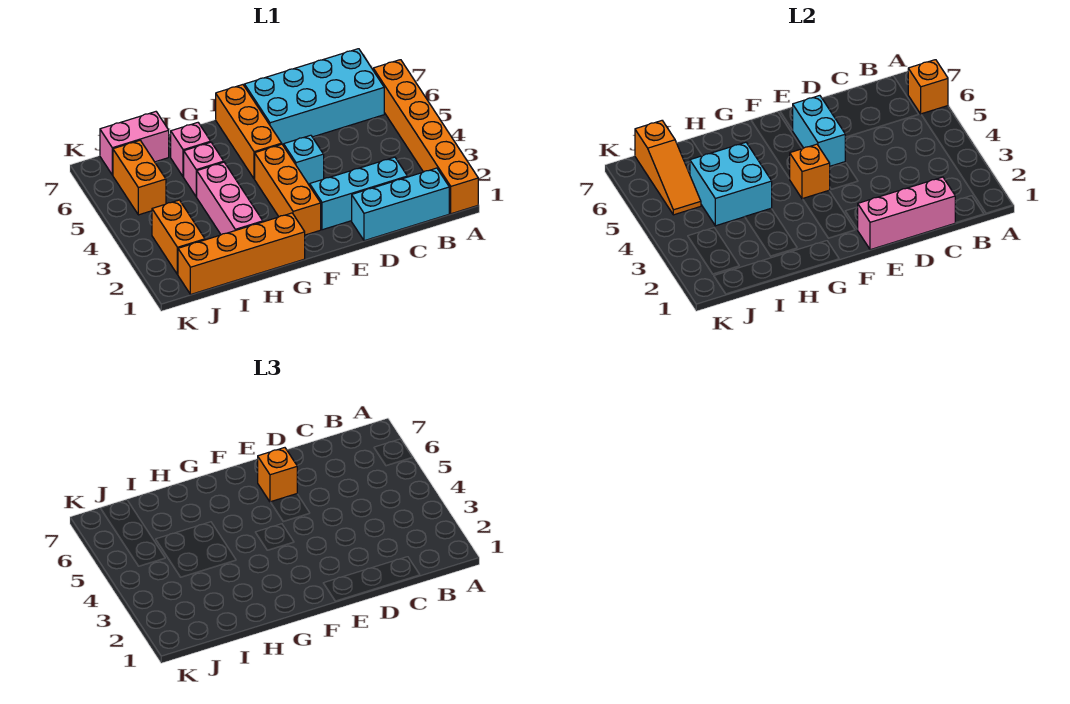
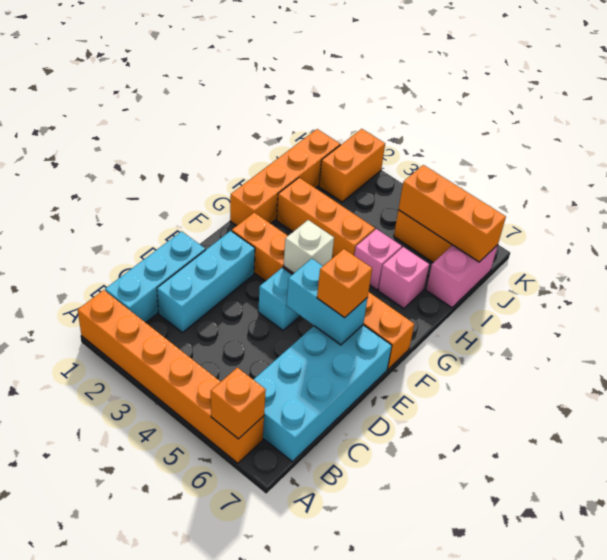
pink 1x3 brick [858,177,955,250] -> none
orange 1x1 brick [789,144,830,199] -> white 1x1 brick [284,220,334,273]
pink 1x3 brick [197,162,263,235] -> orange 1x3 brick [277,178,375,258]
cyan 2x2 brick [690,142,772,226] -> none
orange 1x2 brick [152,200,205,275] -> orange 1x2 brick turned to [319,129,385,202]
orange 1x3 slope [635,121,701,215] -> orange 1x3 brick [398,165,506,262]

